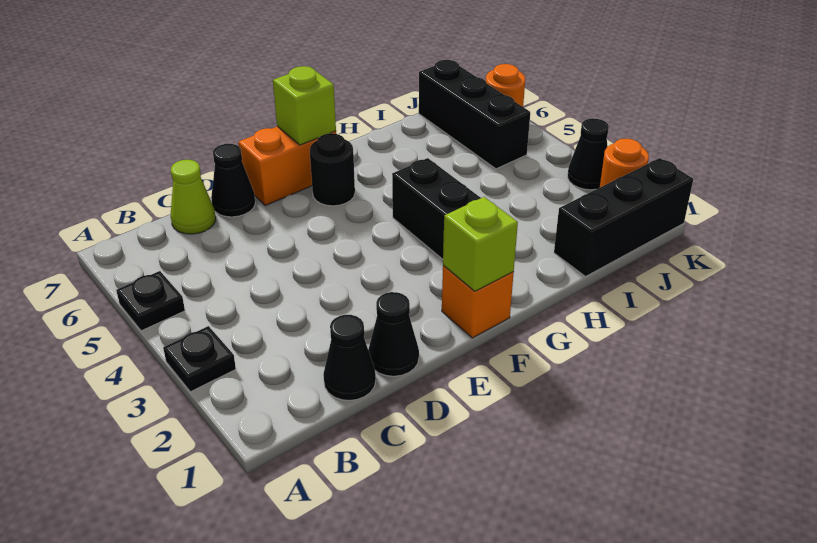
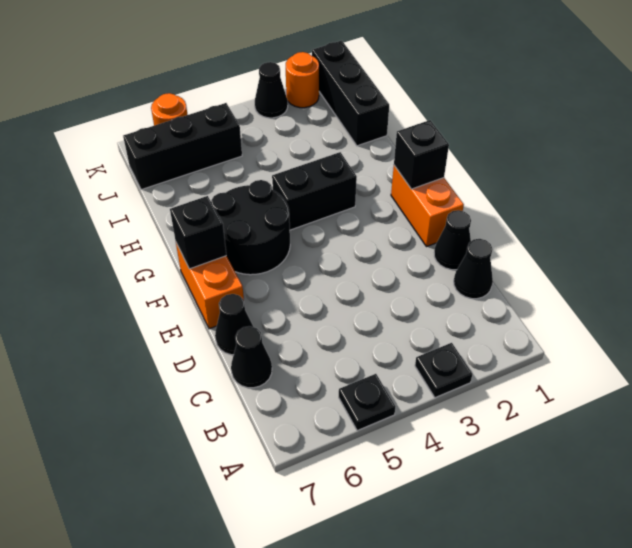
lime 1x1 cone [171,160,216,234] -> black 1x1 cone [231,326,272,388]
orange 1x1 brick [442,265,514,338] -> orange 1x2 brick [391,166,464,247]
lime 1x1 brick [443,197,518,291] -> black 1x1 brick [394,120,449,189]
black 1x1 round brick [310,133,355,206] -> black 2x2 round brick [211,180,290,275]
lime 1x1 brick [273,66,336,145] -> black 1x1 brick [170,196,226,269]

